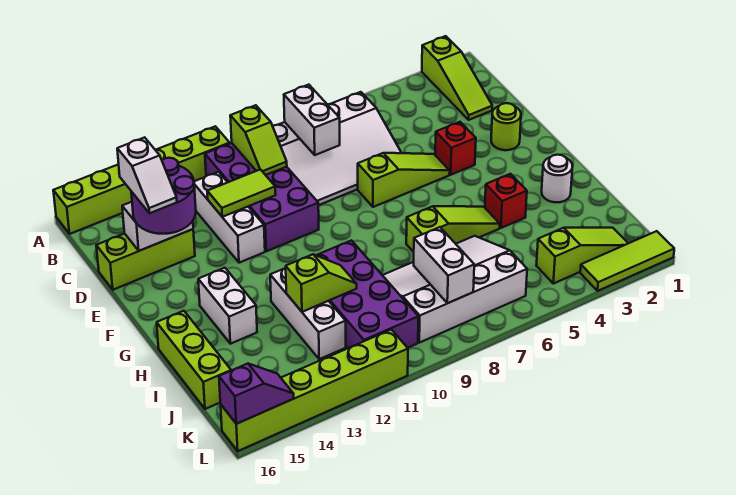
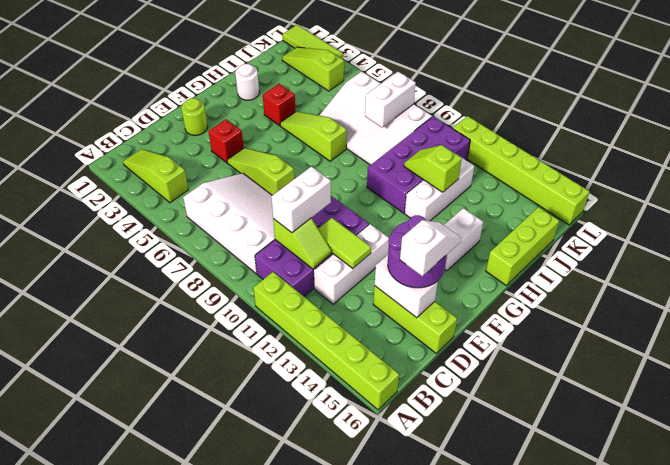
lime 1x3 slope [422,36,492,120] -> lime 1x3 slope turned to [123,149,188,203]
white 1x2 brick [284,85,340,155] -> white 1x2 brick moved to [271,167,331,233]
lime 1x2 slope [230,105,287,175] -> lime 1x2 slope turned to [273,218,332,269]
purple 1x2 slope [219,364,294,424] -> none

